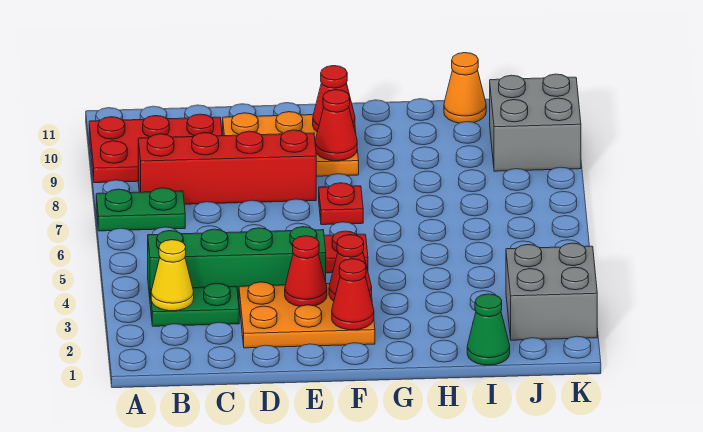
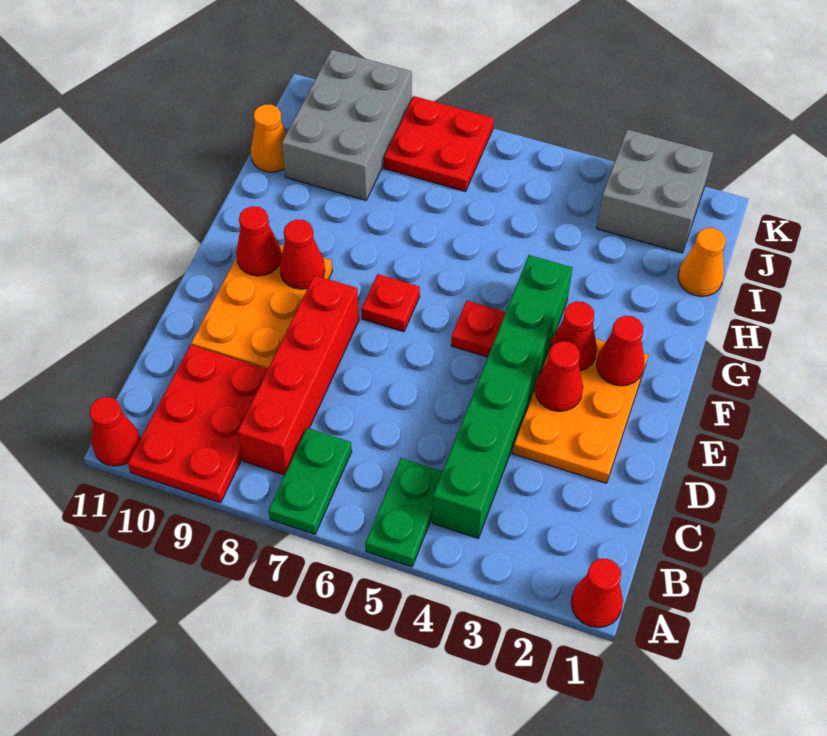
none -> red 1x1 cone [571,559,623,628]
none -> red 1x1 cone [89,397,141,466]
green 1x2 plate [150,283,239,326] -> green 1x2 plate moved to [365,458,442,567]
yellow 1x1 cone [151,240,194,311] -> none
green 1x4 brick [148,227,326,300] -> green 1x6 brick [432,255,572,538]
green 1x1 cone [467,294,510,365] -> orange 1x1 cone [678,228,725,296]
none -> red 2x2 plate [384,96,494,192]
grey 2x2 brick [490,74,581,171] -> grey 2x3 brick [282,50,412,200]

